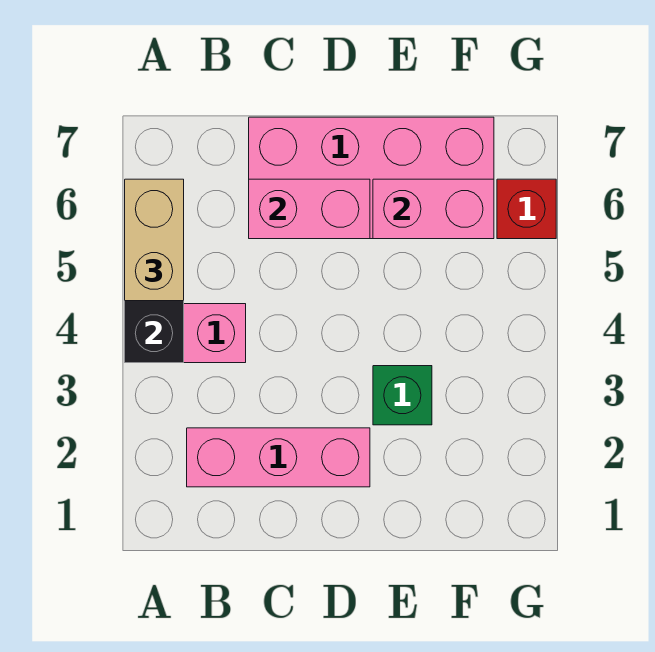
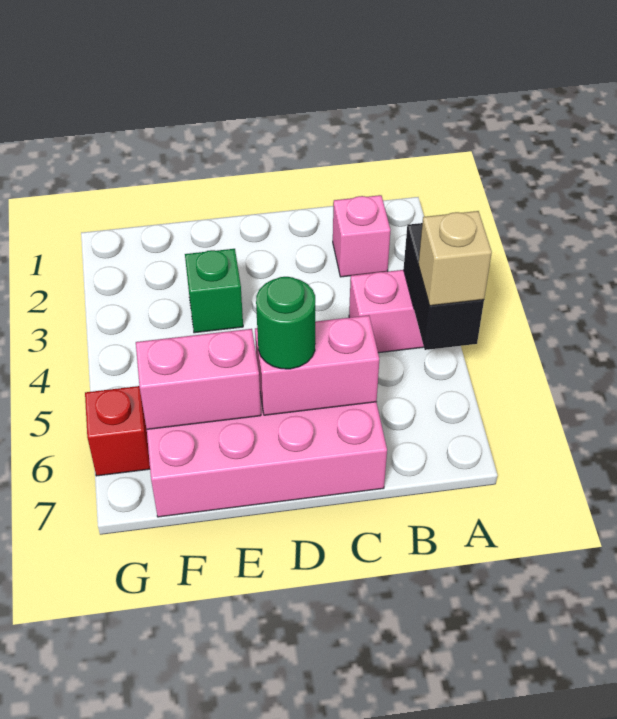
tan 1x2 brick [125,179,184,301] -> tan 1x1 brick [418,211,492,306]
pink 1x3 brick [187,428,370,487] -> pink 1x1 brick [333,195,391,277]
none -> green 1x1 round brick [256,277,315,369]

